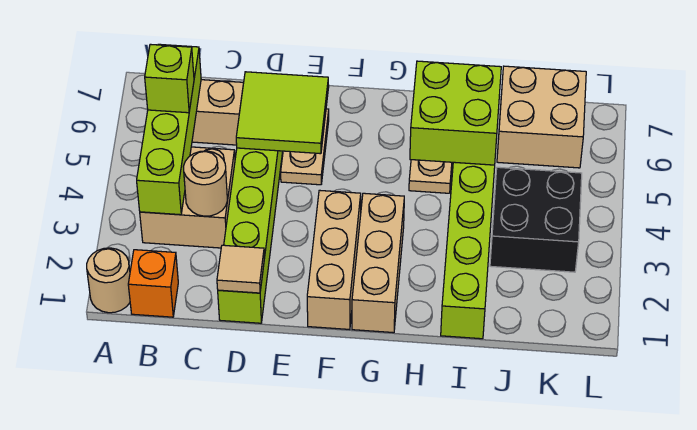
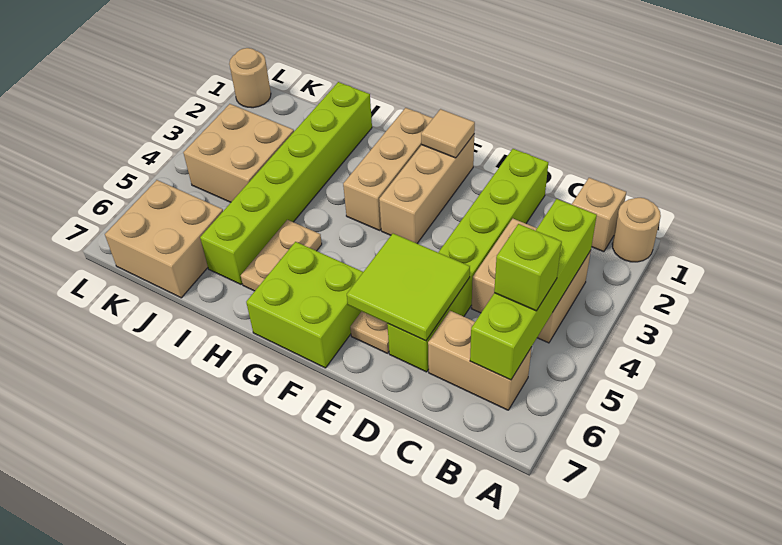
orange 1x1 brick [128,250,178,317] -> tan 1x1 brick [572,178,626,252]
tan 1x1 round brick [183,151,227,216] -> tan 1x1 round brick moved to [229,48,271,108]
tan 1x1 tile [217,245,264,293] -> tan 1x1 tile moved to [421,109,475,158]
lime 2x2 brick [410,61,501,165] -> lime 2x2 brick moved to [246,242,363,368]
black 2x2 brick [490,167,582,272] -> tan 2x2 brick [183,104,294,202]

